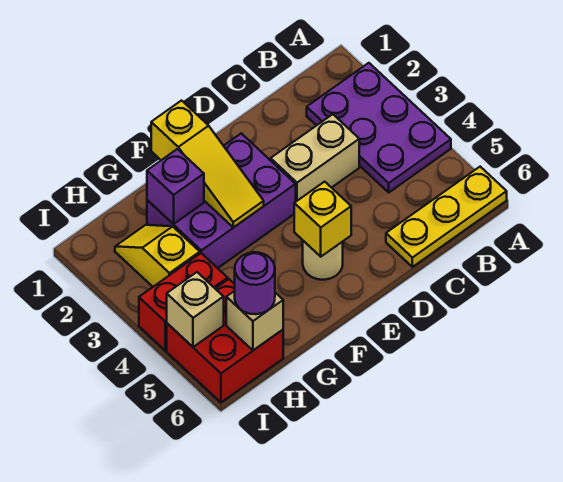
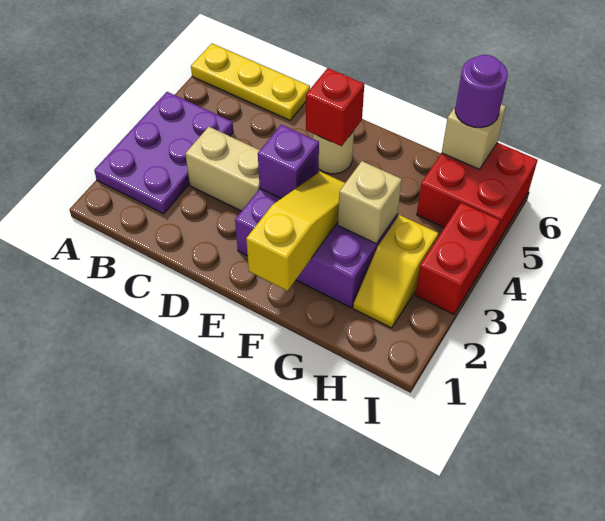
yellow 1x1 brick [294,182,351,257] -> red 1x1 brick [306,68,364,146]
purple 1x1 brick [147,149,204,224] -> purple 1x1 brick moved to [258,125,319,198]
red 1x2 brick [139,253,228,351] -> red 1x2 brick turned to [415,203,500,314]
tan 1x1 brick [167,272,224,347] -> tan 1x1 brick moved to [338,161,402,244]

